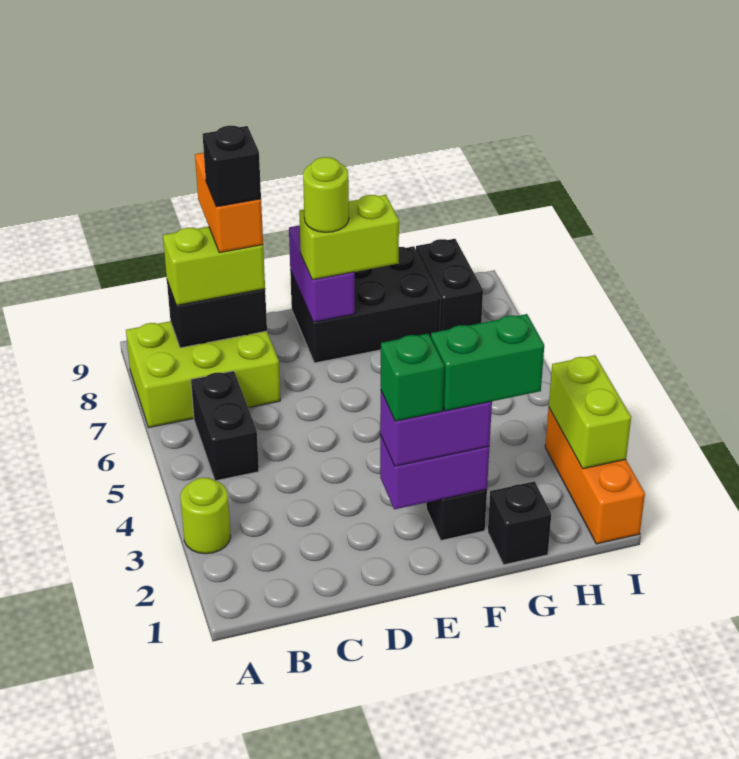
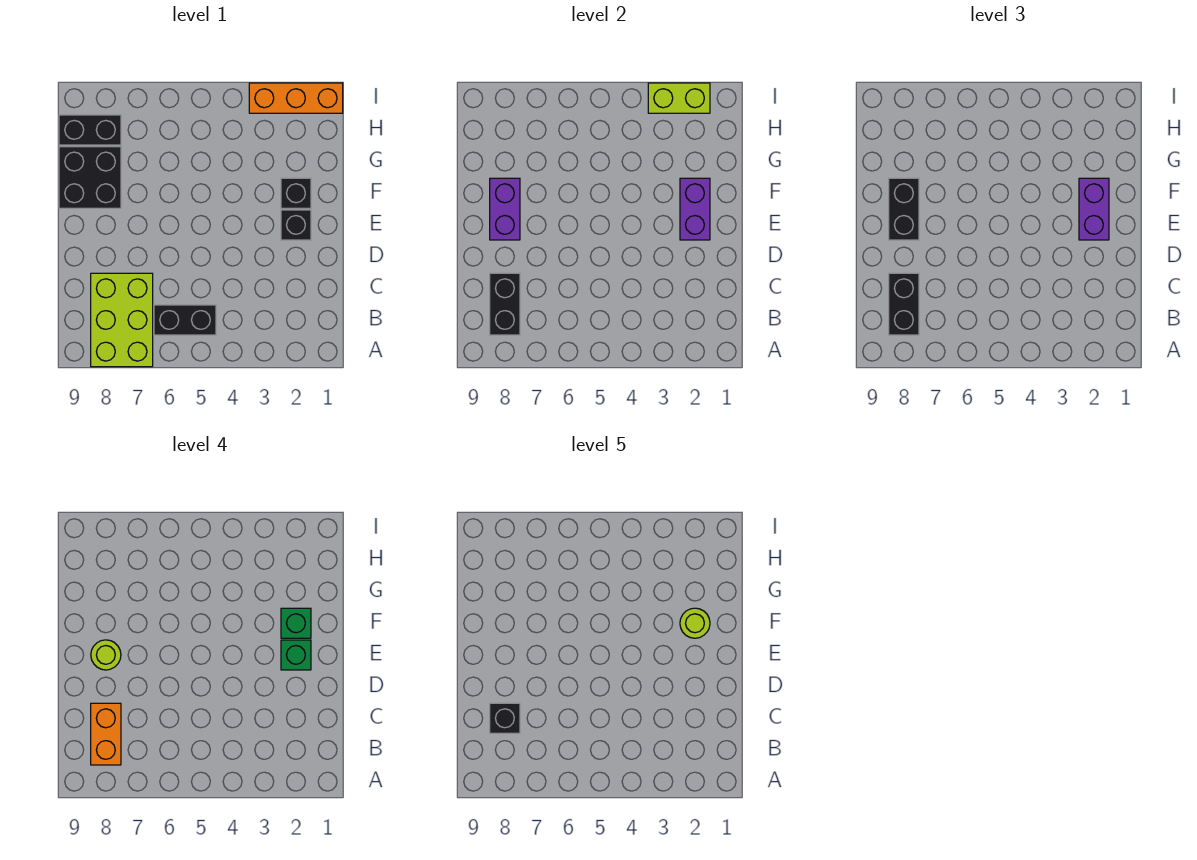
lime 1x1 round brick [180,478,231,554] -> lime 1x1 round brick moved to [680,608,710,638]
lime 1x2 brick [163,227,265,305] -> black 1x2 brick [889,273,919,335]
orange 1x2 brick [195,153,263,253] -> orange 1x2 brick turned to [91,703,121,765]
black 2x3 brick [290,246,441,363] -> black 2x2 brick [59,147,121,208]
purple 1x2 brick [289,225,355,322] -> purple 1x2 brick turned to [490,178,520,240]
lime 1x2 brick [299,195,399,280] -> black 1x2 brick [889,178,919,240]
green 1x2 brick [431,314,544,411] -> green 1x1 brick [281,608,311,638]
black 1x1 brick [488,481,551,565] -> black 1x1 brick moved to [281,210,311,240]

